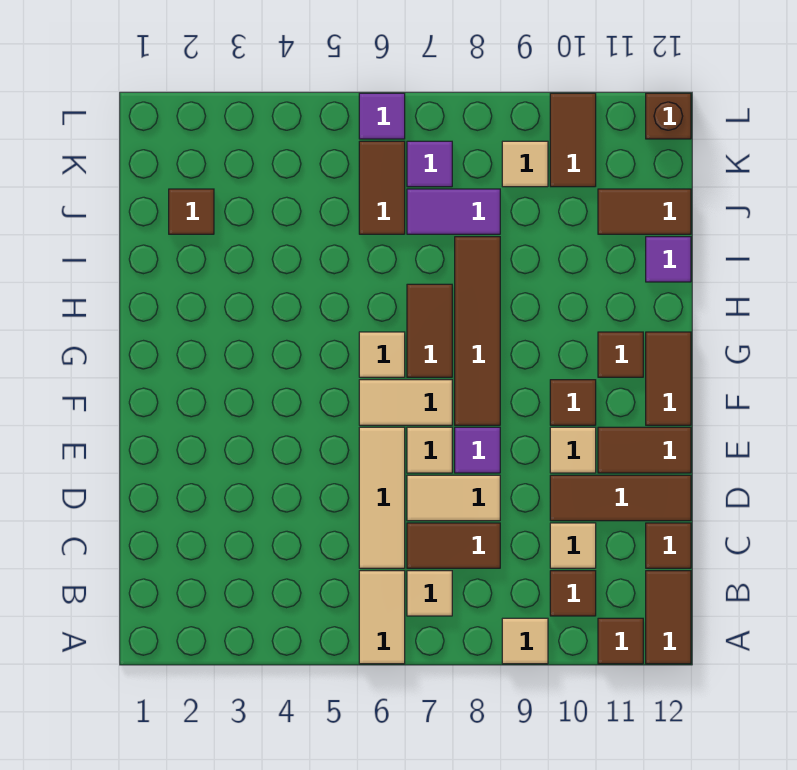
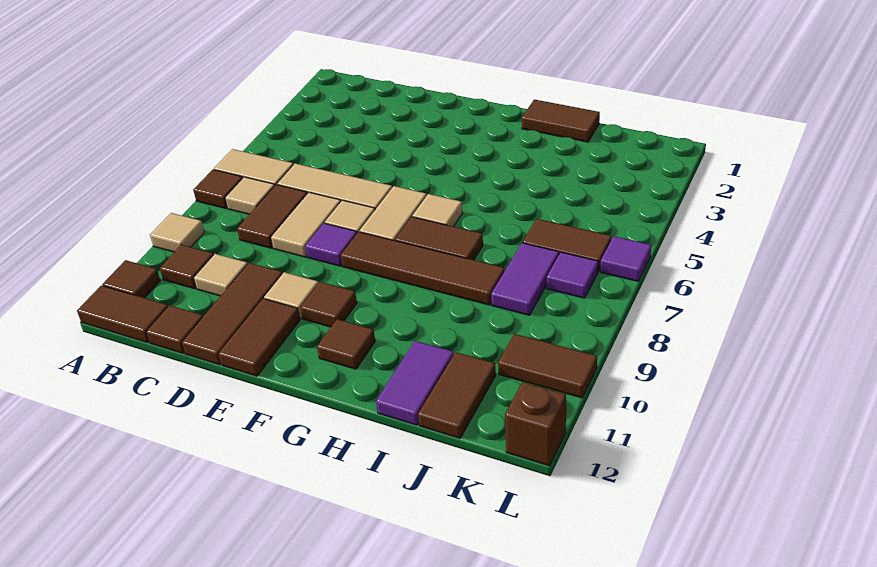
brown 1x2 tile [646,332,691,425] -> brown 1x2 tile moved to [522,99,600,142]
purple 1x1 tile [646,237,691,282] -> purple 1x2 tile [376,341,454,425]
brown 1x1 tile [169,189,214,234] -> brown 1x1 tile moved to [193,170,243,208]
tan 1x1 tile [502,141,548,187] -> none

